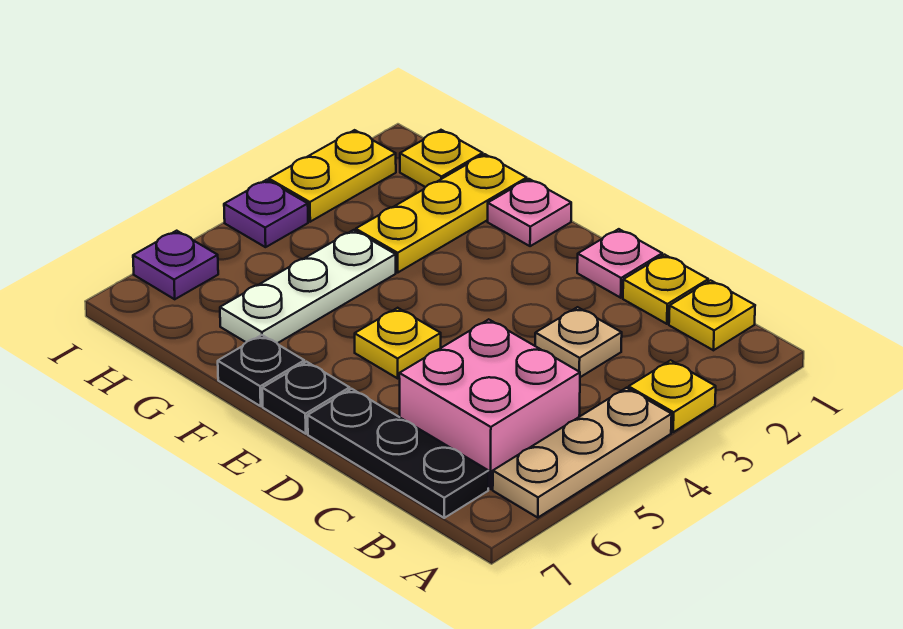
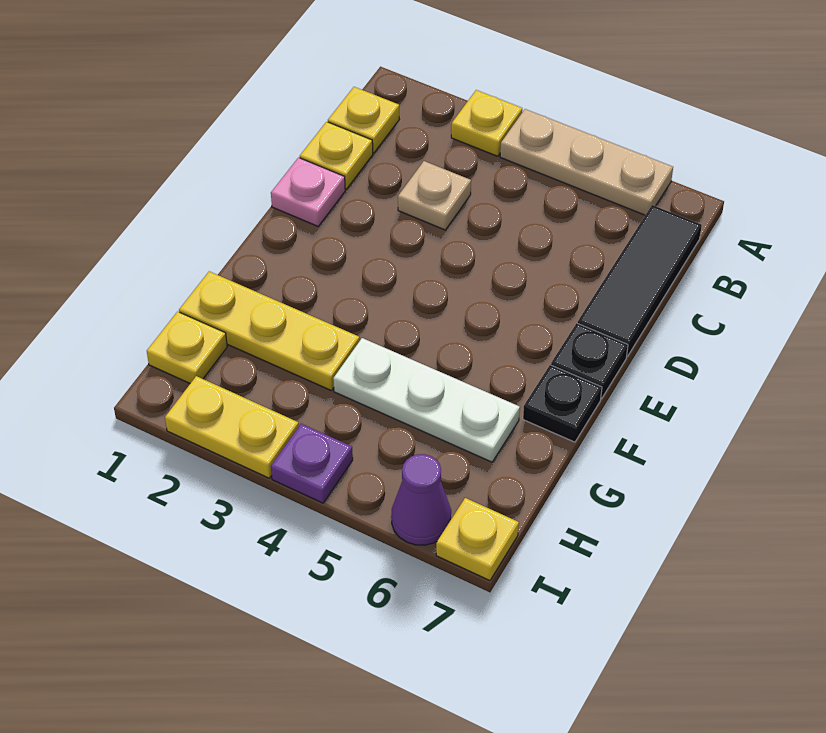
pink 2x2 brick [399,319,580,489] -> none
black 1x3 plate [308,389,488,518] -> black 1x3 tile [578,205,702,357]
yellow 1x1 plate [355,308,441,378] -> yellow 1x1 plate moved to [436,498,519,581]
pink 1x1 plate [488,179,571,246] -> none
purple 1x1 plate [133,231,218,299] -> purple 1x1 cone [391,454,451,545]

